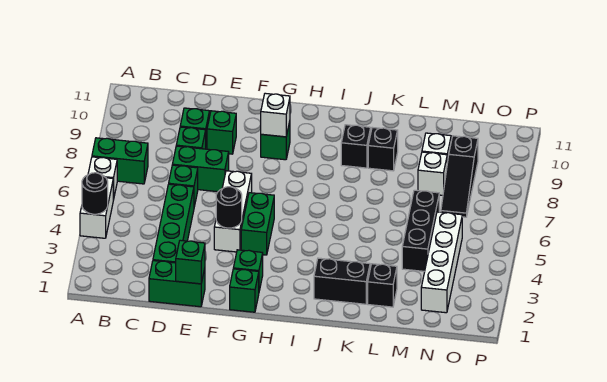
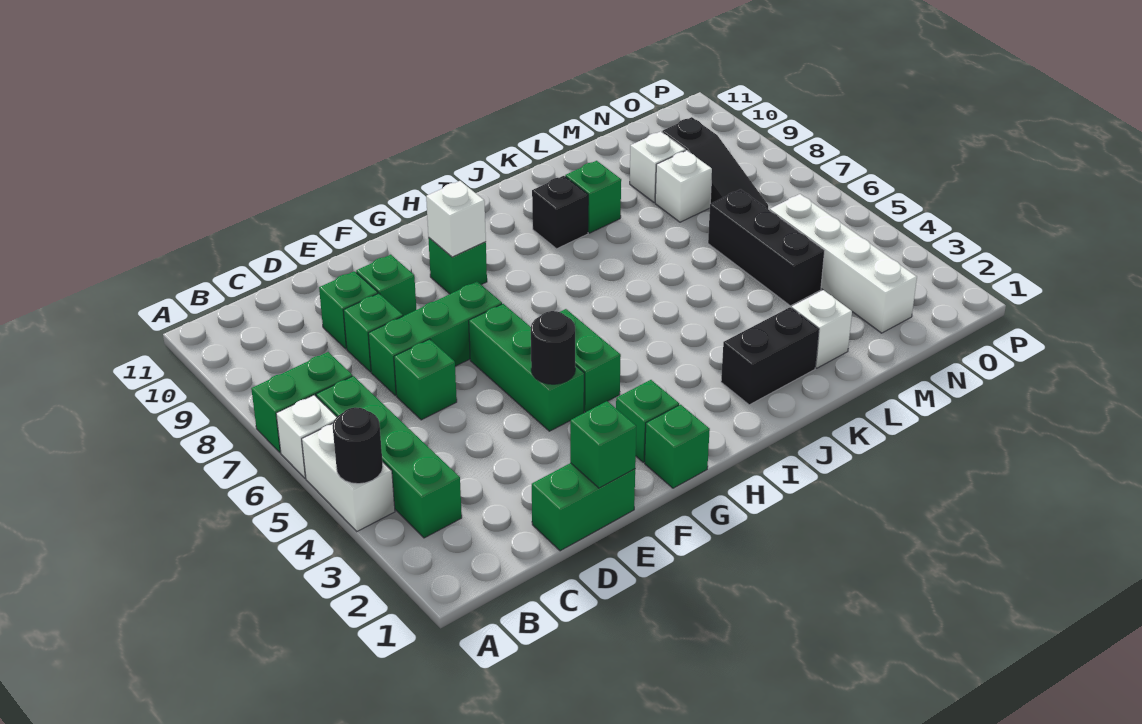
green 1x4 brick [153,184,194,263] -> green 1x4 brick moved to [316,376,462,538]
green 1x2 brick [172,146,229,192] -> green 1x3 brick [368,282,502,396]
white 1x3 brick [214,171,252,252] -> green 1x3 brick [469,304,584,431]
black 1x1 brick [368,127,398,171] -> green 1x1 brick [565,161,621,233]
black 1x1 brick [368,264,397,307] -> white 1x1 brick [792,290,852,368]

